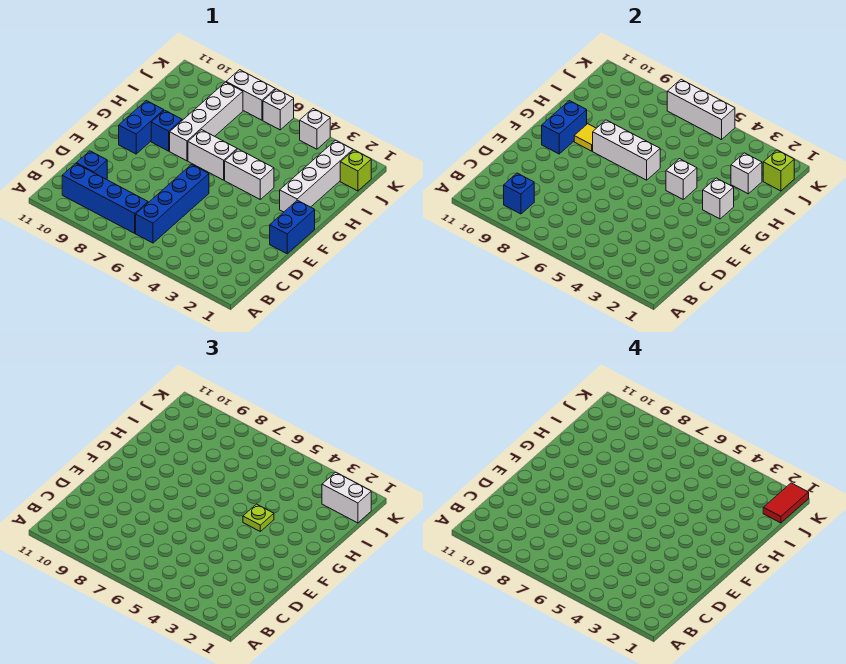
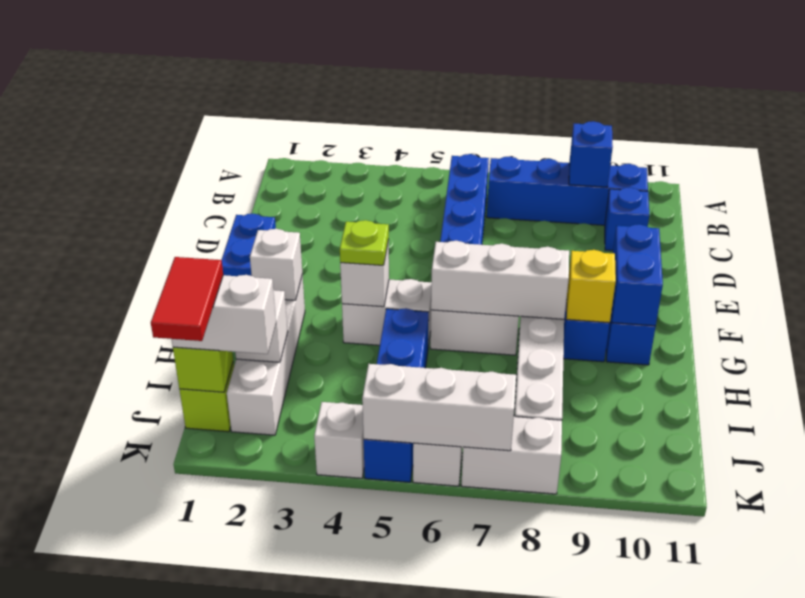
yellow 1x1 tile [574,124,596,151] -> yellow 1x1 brick [566,250,616,323]
none -> blue 1x4 brick [364,308,429,482]

